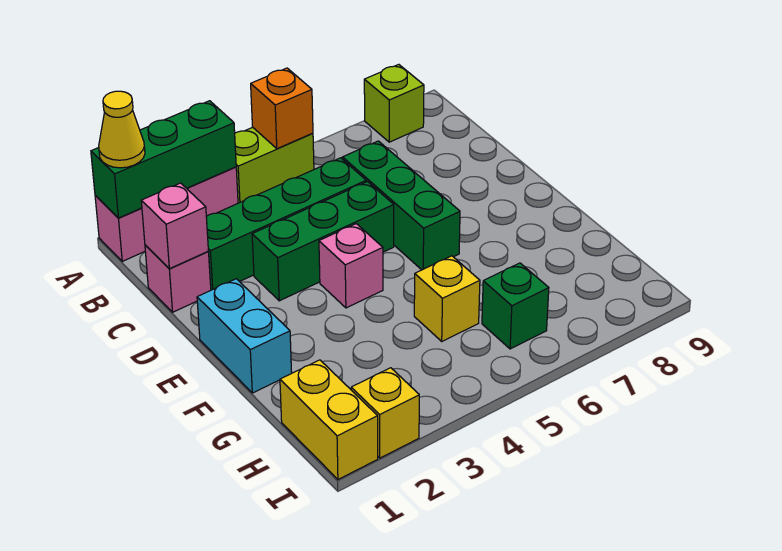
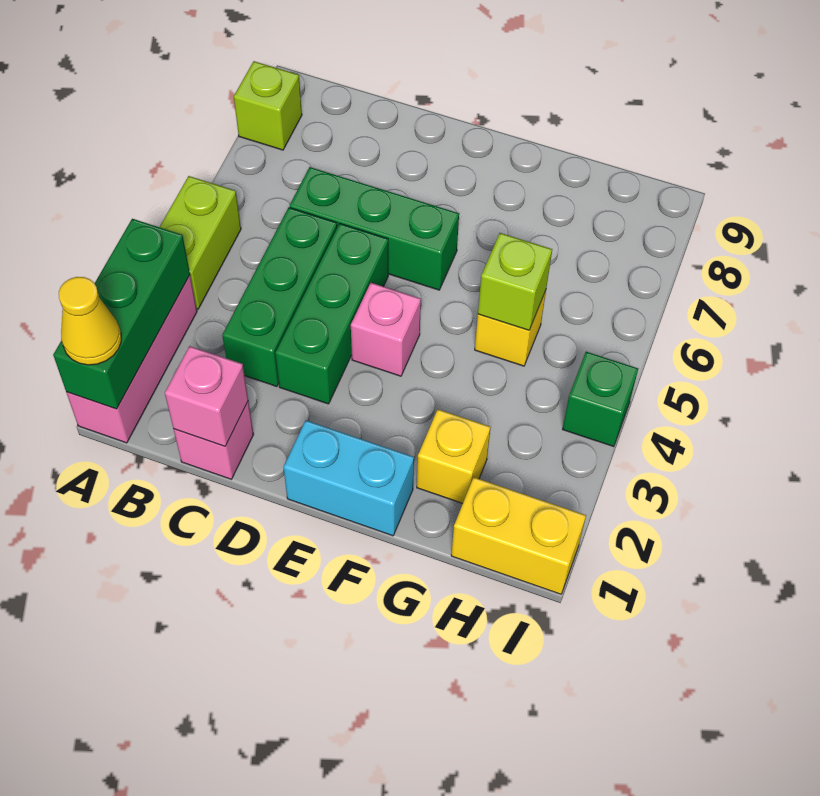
orange 1x1 brick [251,68,313,149] -> none
green 1x4 brick [206,158,366,290] -> green 1x3 brick [222,208,337,387]
none -> lime 1x1 brick [478,233,552,330]
green 1x1 brick [482,263,549,349] -> green 1x1 brick moved to [563,352,638,447]
yellow 1x1 brick [351,368,419,458] -> yellow 1x1 brick moved to [417,409,490,503]

